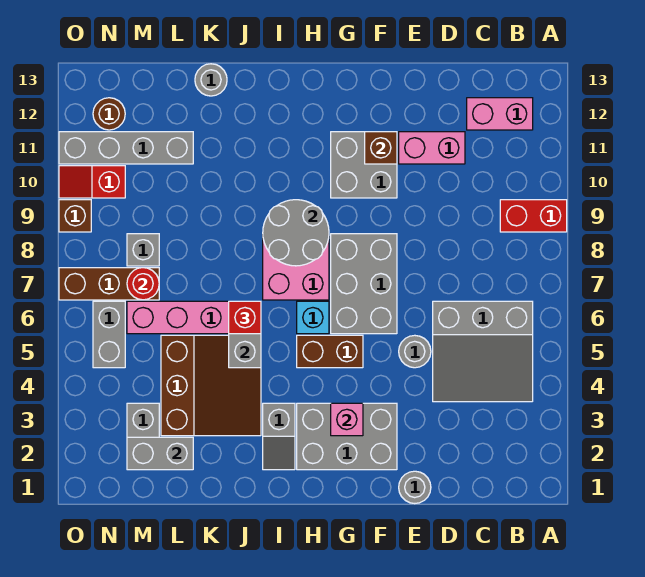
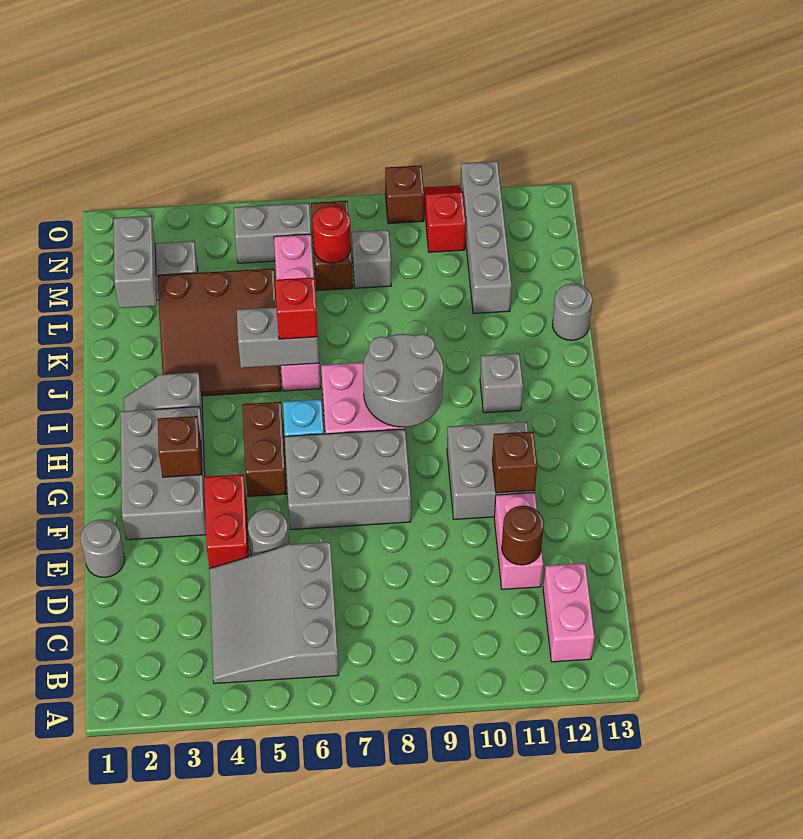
red 1x2 brick [500,200,567,232] -> red 1x2 brick moved to [204,474,249,568]
pink 1x1 brick [331,403,363,436] -> brown 1x1 brick [158,416,202,477]
none -> grey 1x1 brick [480,353,523,413]
brown 1x3 brick [59,268,159,300] -> brown 1x2 brick [311,201,353,291]
brown 1x1 round brick [93,98,125,130] -> brown 1x1 round brick moved to [502,506,544,565]

